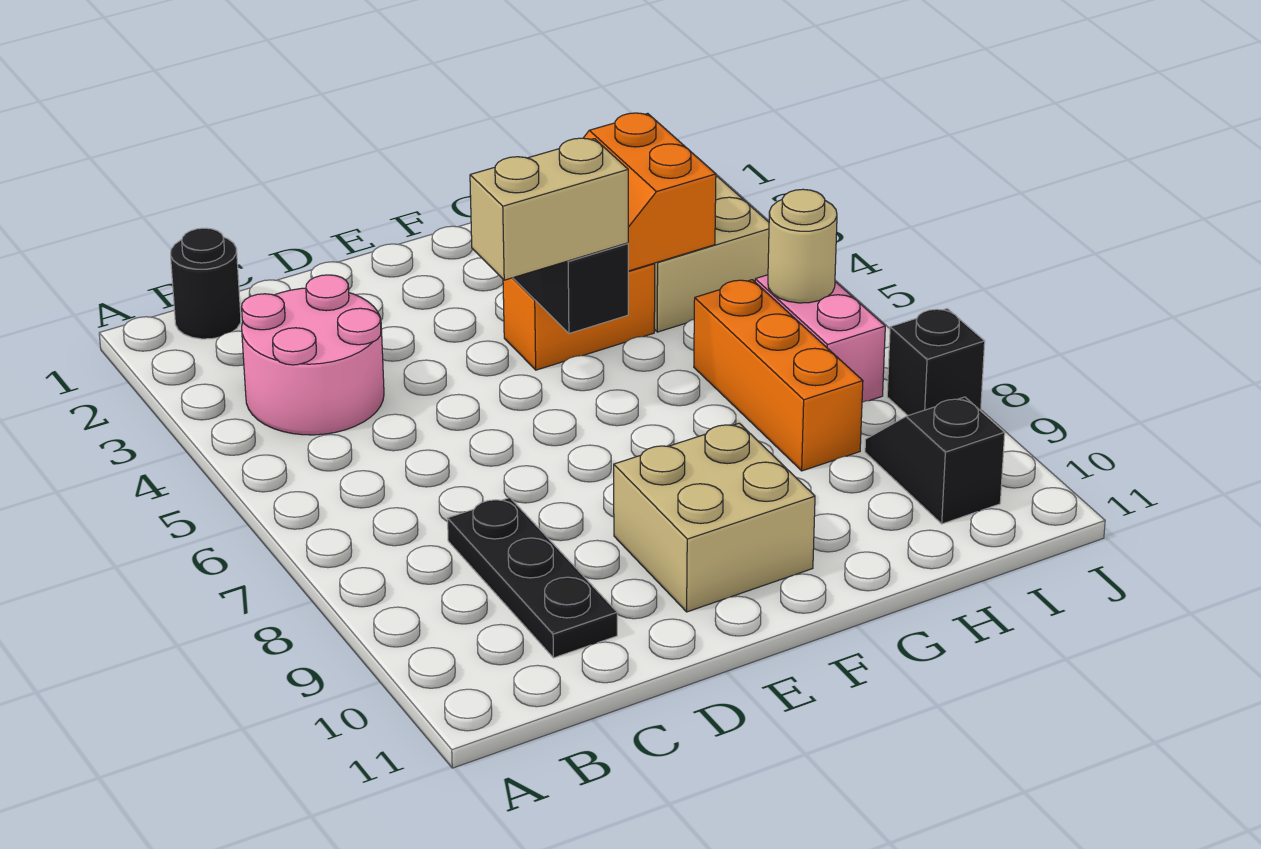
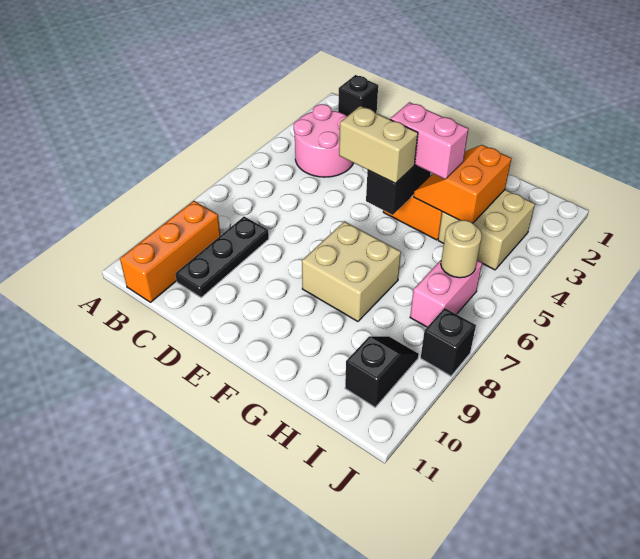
black 1x1 round brick [171,228,241,339] -> black 1x1 brick [338,75,378,116]
tan 2x2 brick [614,423,815,612] -> tan 2x2 brick moved to [302,221,401,321]
none -> pink 1x2 brick [390,102,469,179]
orange 1x3 brick [694,280,863,471] -> orange 1x3 brick moved to [120,201,221,302]

